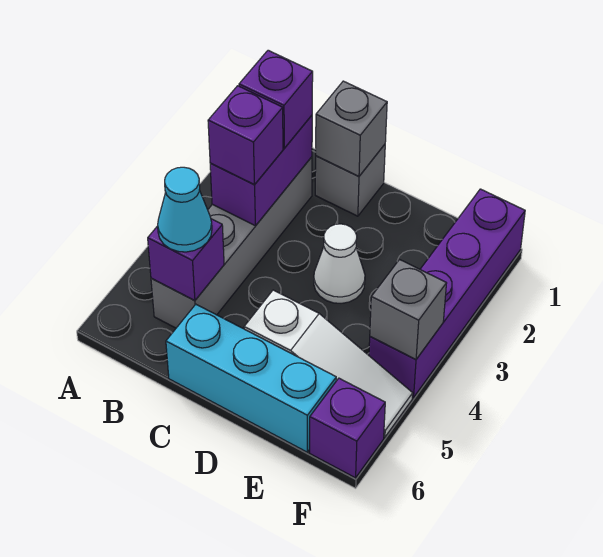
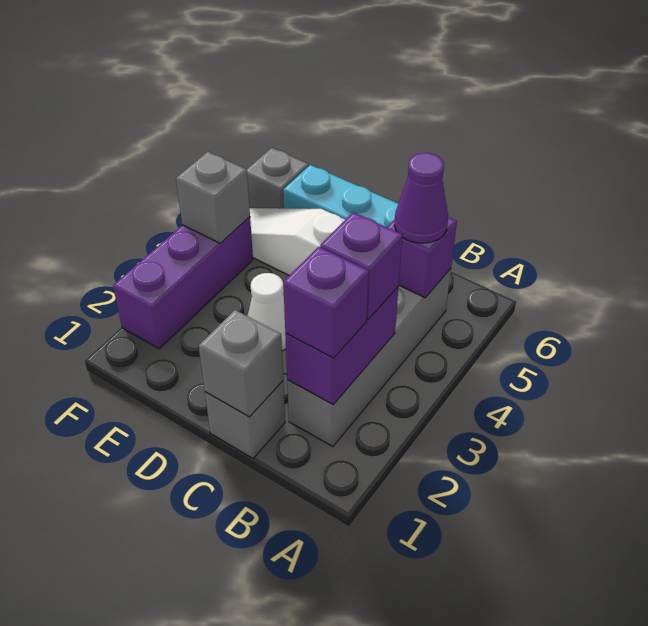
cyan 1x1 cone [158,167,212,252] -> purple 1x1 cone [394,153,448,243]
purple 1x4 brick [369,189,525,398] -> purple 1x3 brick [113,217,253,349]
purple 1x1 brick [310,378,385,478] -> grey 1x1 brick [247,148,308,208]

